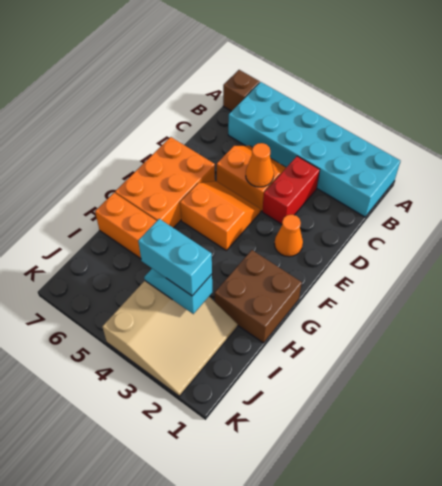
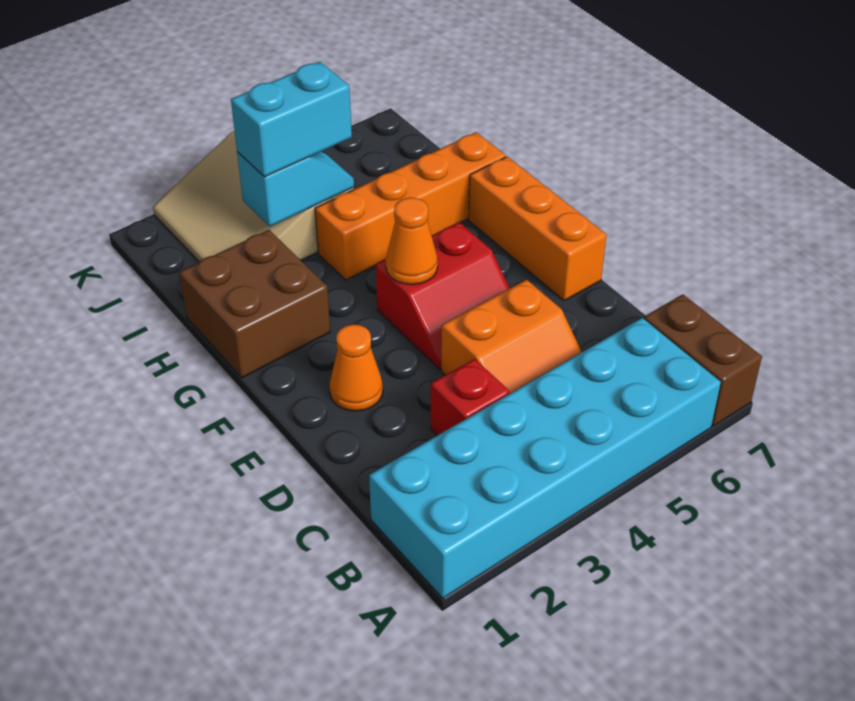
brown 1x1 brick [223,70,260,111] -> brown 1x2 brick [644,294,762,426]
red 1x2 brick [262,156,320,224] -> red 1x1 brick [431,359,510,435]
orange 1x1 cone [246,143,274,187] -> orange 1x1 cone moved to [386,198,438,285]
orange 2x2 slope [180,181,261,250] -> red 2x2 slope [376,222,509,369]
orange 2x3 brick [115,137,215,228] -> orange 1x3 brick [469,157,607,301]

